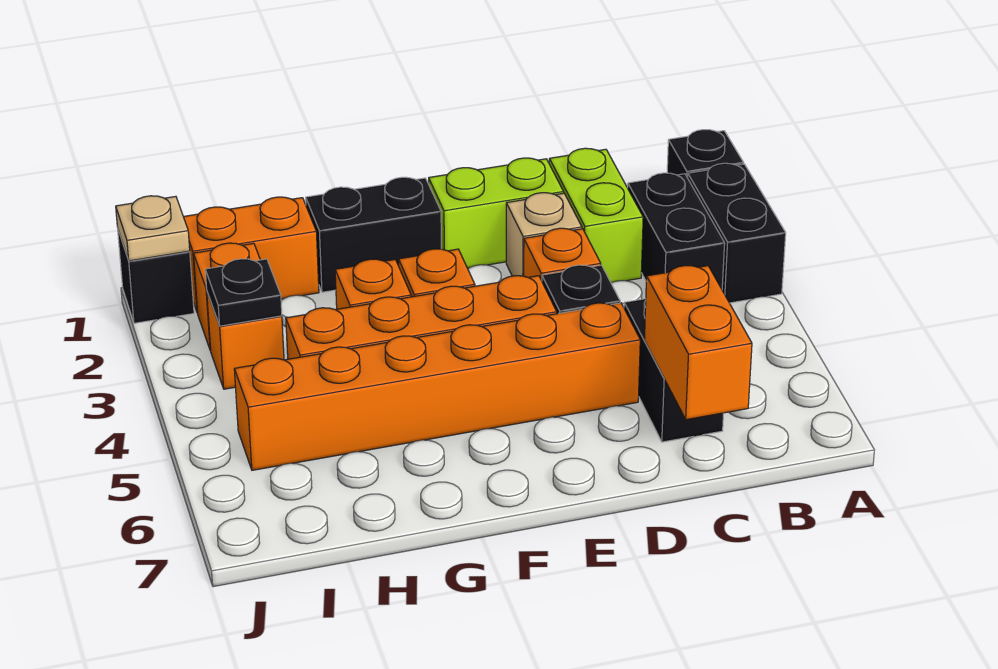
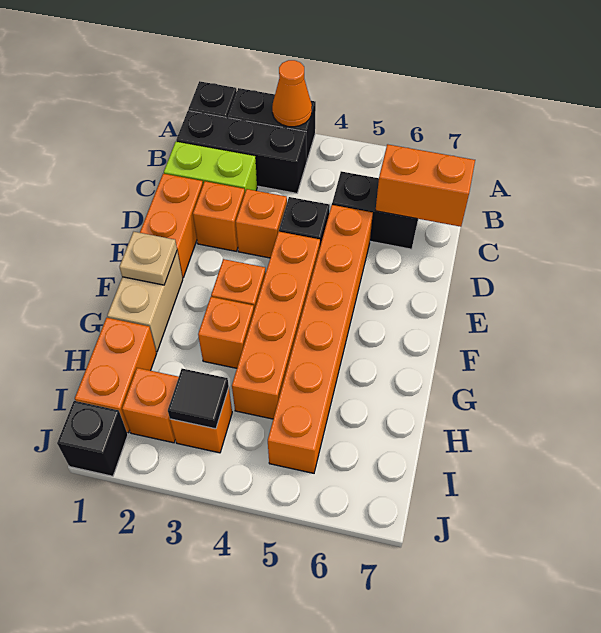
none -> orange 1x1 cone [272,60,312,127]
black 1x2 brick [628,173,725,289] -> black 1x3 brick [176,111,306,193]
lime 1x2 brick [429,158,564,268] -> orange 1x2 brick [140,174,203,278]
tan 1x1 brick [506,193,582,276] -> orange 1x1 brick [193,181,245,251]
black 1x2 brick [306,177,441,292] -> tan 1x2 brick [107,252,183,352]
black 1x1 plate [205,259,282,326] -> black 1x1 tile [168,369,229,429]
tan 1x1 plate [116,196,190,261] -> tan 1x1 plate moved to [119,232,177,285]

